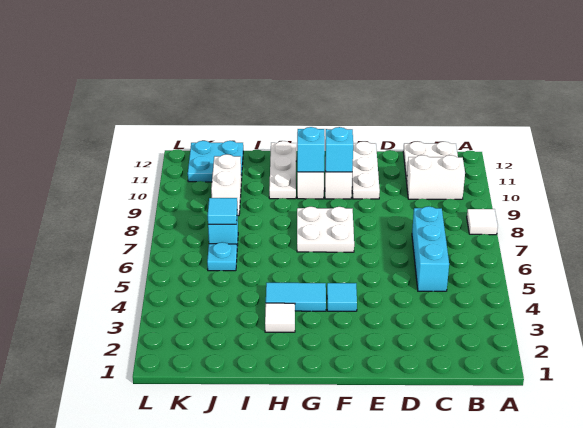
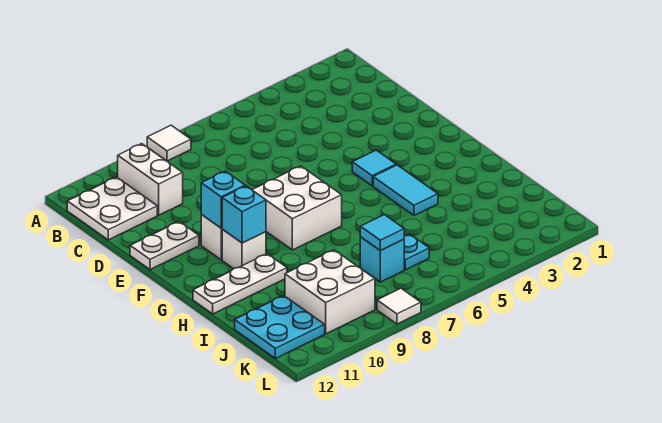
cyan 1x3 brick [412,206,449,291] -> none
white 1x3 plate [352,141,380,199] -> white 1x2 plate [130,222,199,270]
white 2x2 plate [297,207,354,252] -> white 2x2 brick [252,166,342,250]
white 1x1 tile [265,303,295,332] -> white 1x1 tile moved to [377,288,421,324]
white 1x2 brick [211,154,241,216] -> white 2x2 brick [285,250,375,334]

